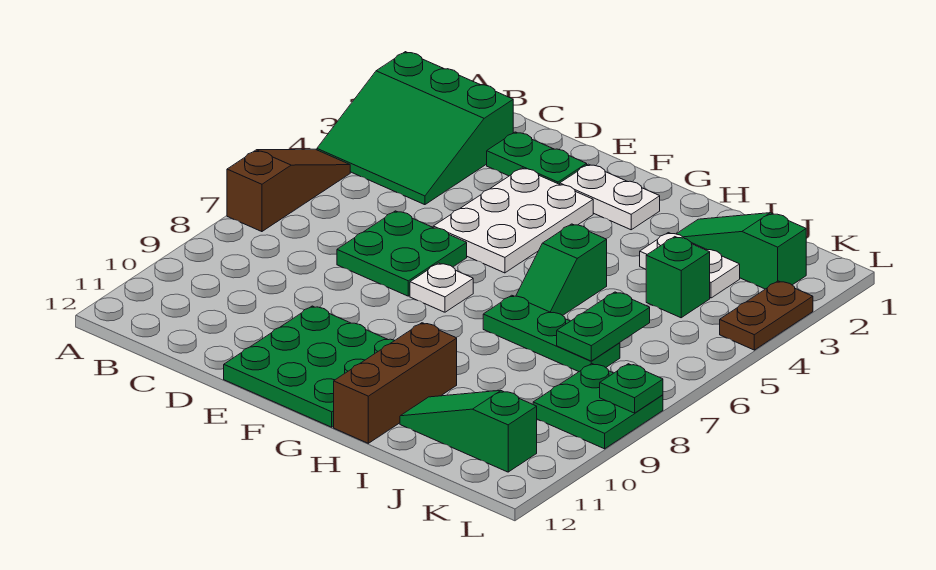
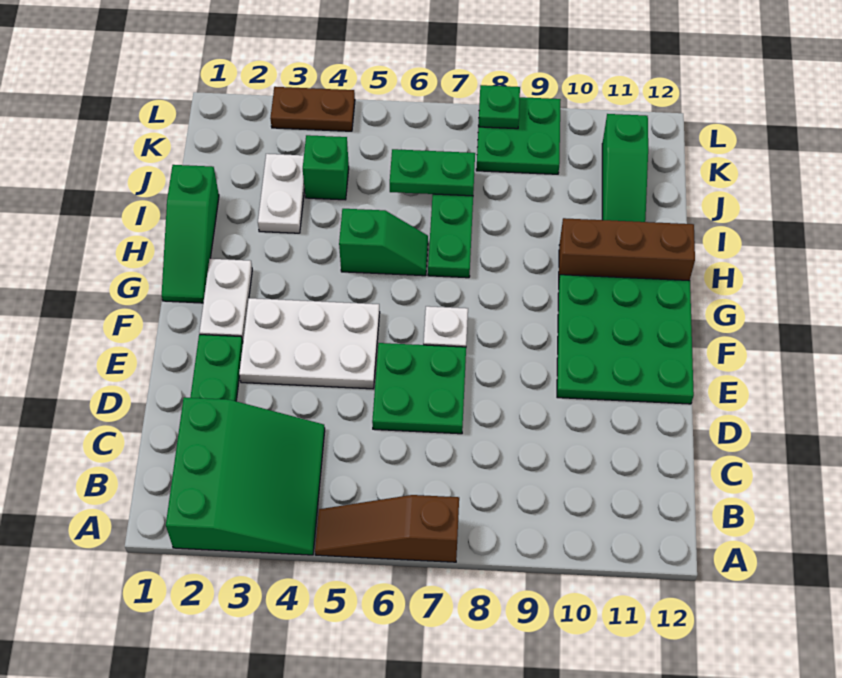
green 1x3 slope [677,213,806,289] -> green 1x3 slope moved to [162,165,219,303]

